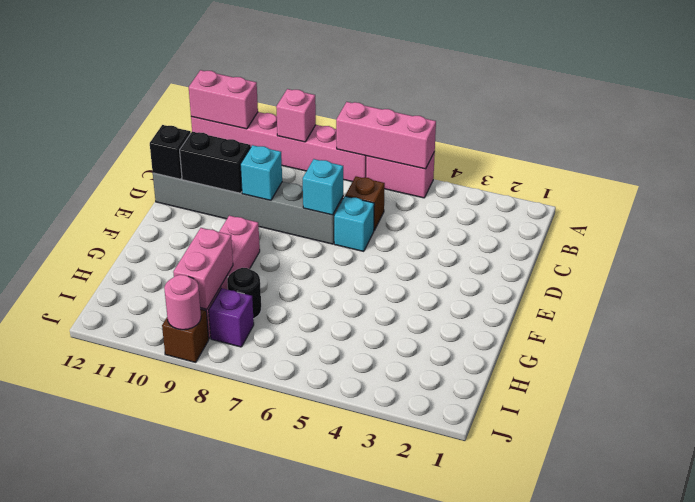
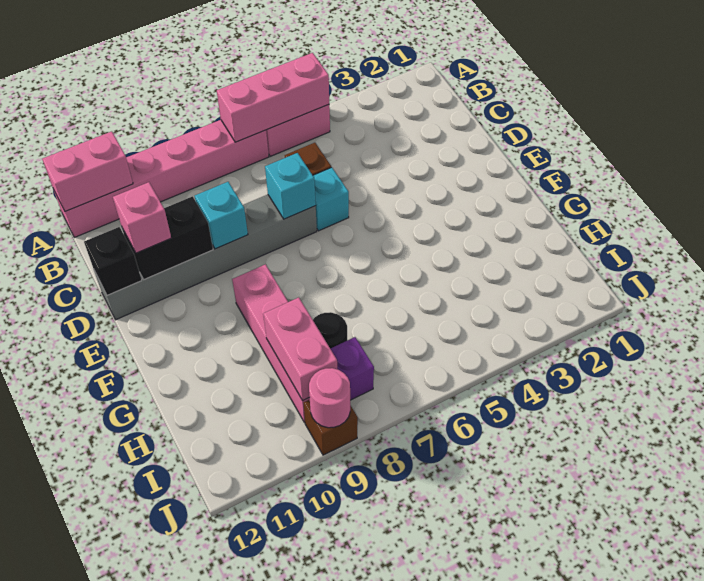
pink 1x1 brick [276,89,316,142] -> pink 1x1 brick moved to [113,182,171,253]

